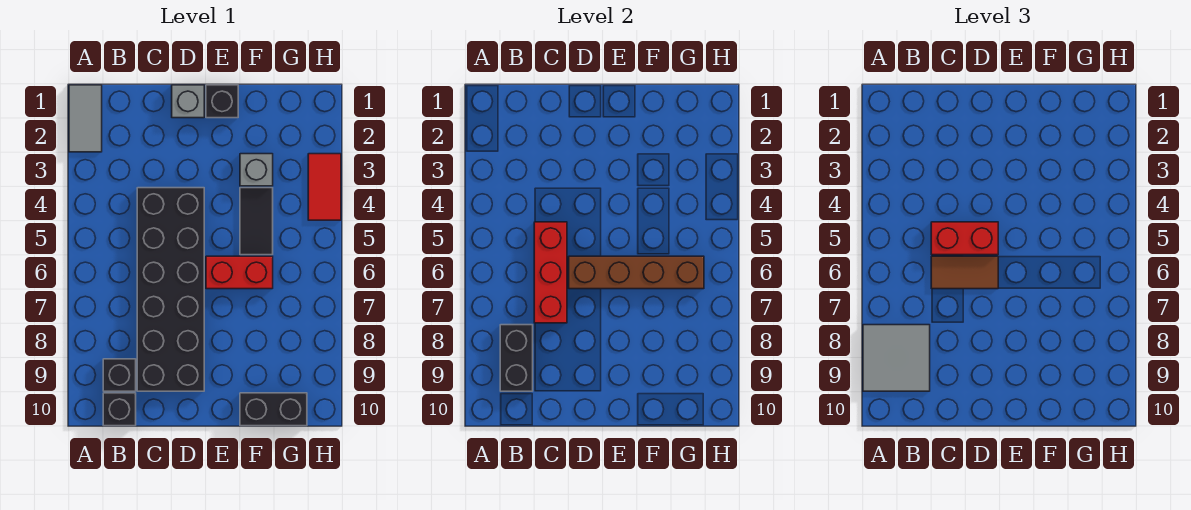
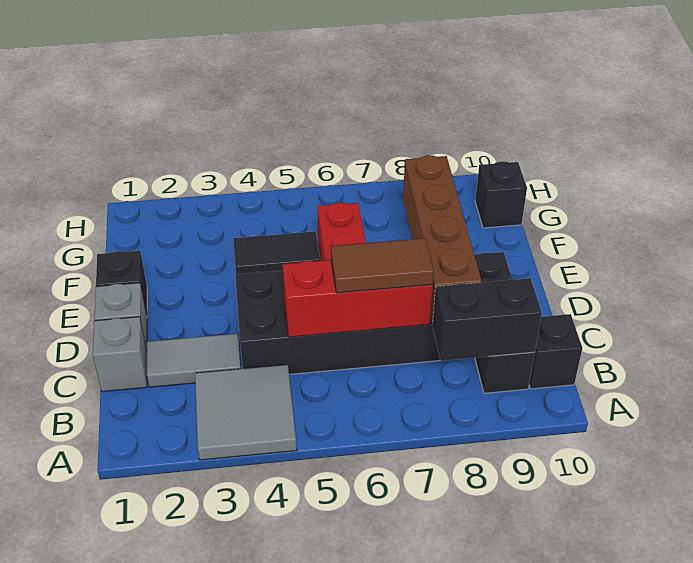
grey 1x2 tile [69,85,102,152] -> grey 1x2 tile moved to [147,334,241,387]
grey 2x2 tile [863,325,930,391] -> grey 2x2 tile moved to [195,365,297,460]
red 1x2 brick [931,222,998,255] -> none
brown 1x2 tile [931,256,998,289] -> brown 1x2 tile turned to [331,238,434,293]
brown 1x4 brick [569,256,704,289] -> brown 1x4 brick moved to [403,155,482,324]
grey 1x1 brick [240,154,273,186] -> grey 1x1 brick moved to [93,317,147,392]
black 1x2 brick [240,393,307,426] -> black 1x1 brick [475,161,527,228]
red 1x2 tile [308,154,341,220] -> none

